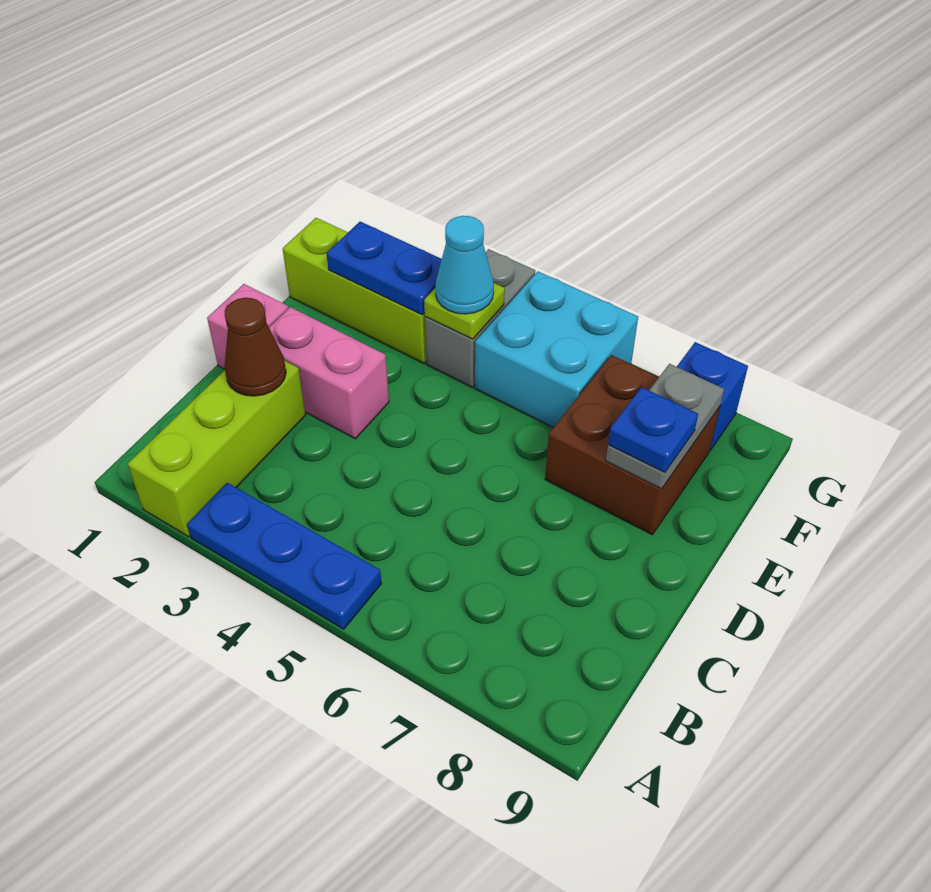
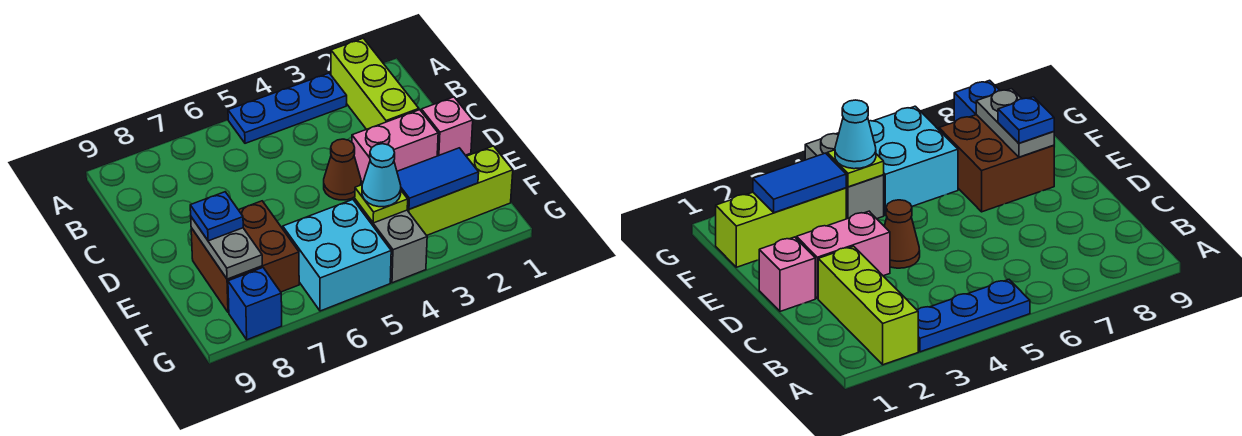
brown 1x1 cone [225,298,286,396] -> brown 1x1 cone moved to [324,139,361,200]
blue 1x2 plate [326,222,442,315] -> blue 1x2 tile [397,148,479,209]

